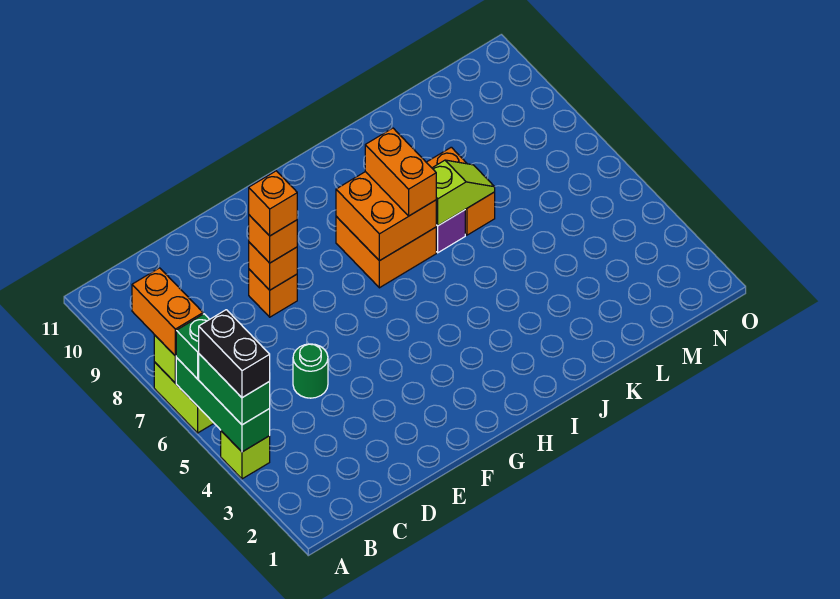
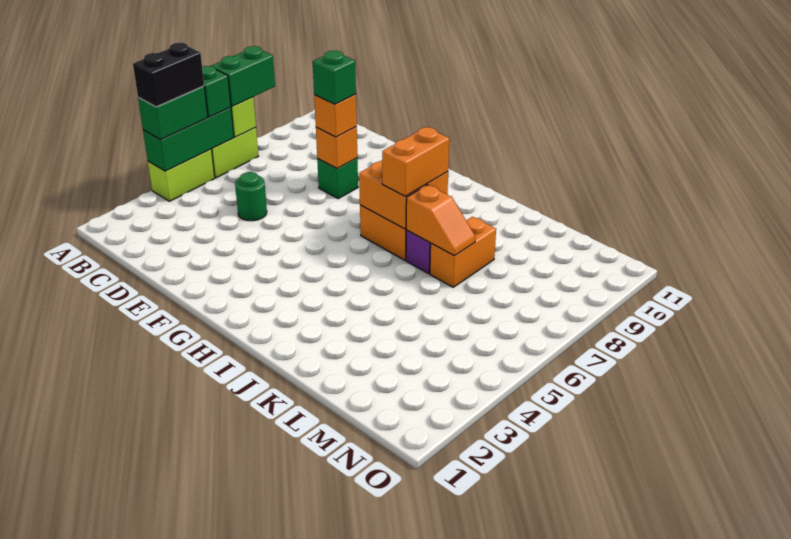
lime 1x1 brick [221,431,270,479] -> lime 1x2 brick [148,149,215,201]
orange 1x2 brick [132,268,203,356] -> green 1x2 brick [211,46,275,107]
orange 1x1 brick [249,269,297,317] -> green 1x1 brick [317,158,358,199]
orange 1x1 brick [249,171,297,236] -> green 1x1 brick [313,51,356,104]
lime 1x2 slope [432,160,495,226] -> orange 1x2 slope [406,185,475,256]

